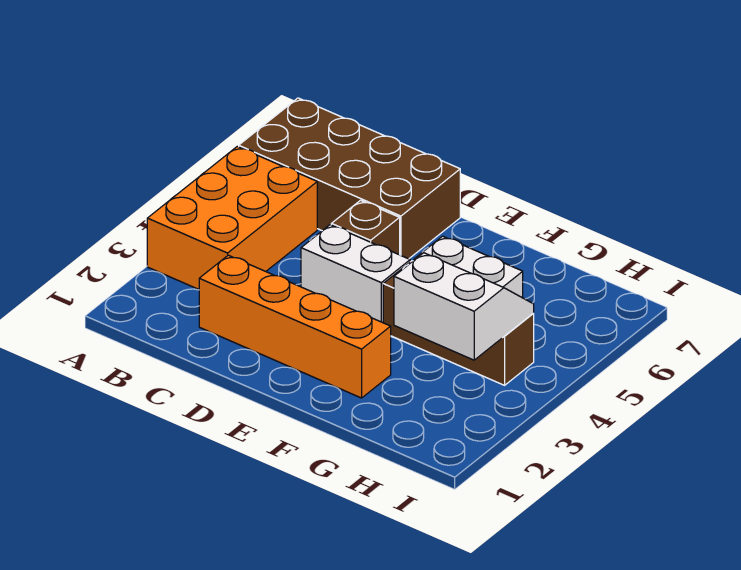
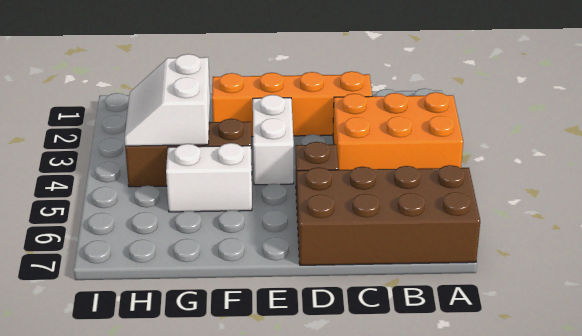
orange 2x3 brick [147,147,317,289] -> orange 2x3 brick turned to [333,92,463,170]
white 1x2 brick [301,225,410,323] -> white 1x2 brick turned to [253,95,294,185]
white 2x2 slope [394,253,534,360] -> white 2x2 slope turned to [124,54,210,146]

